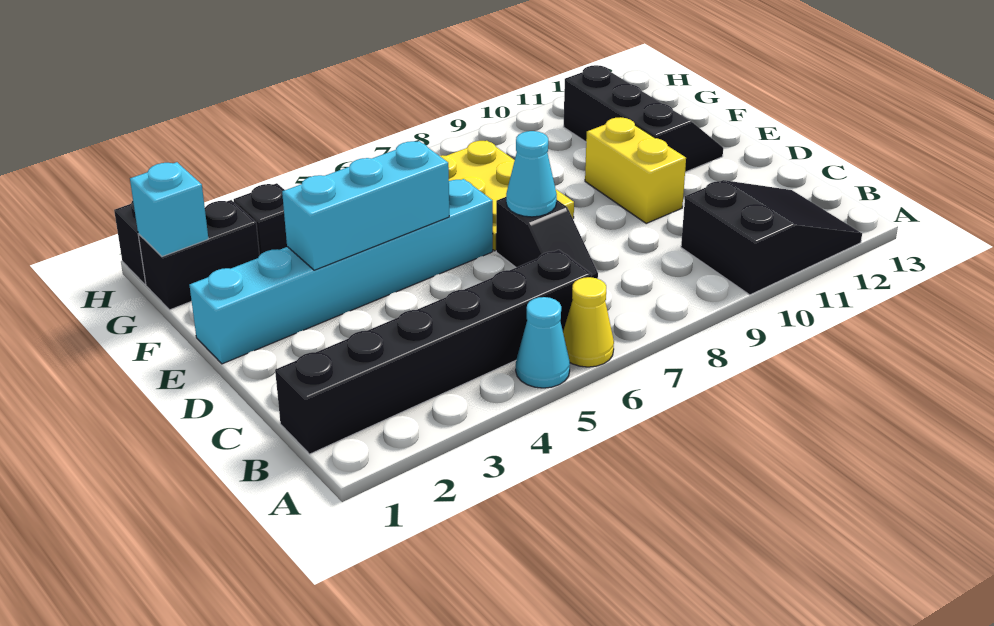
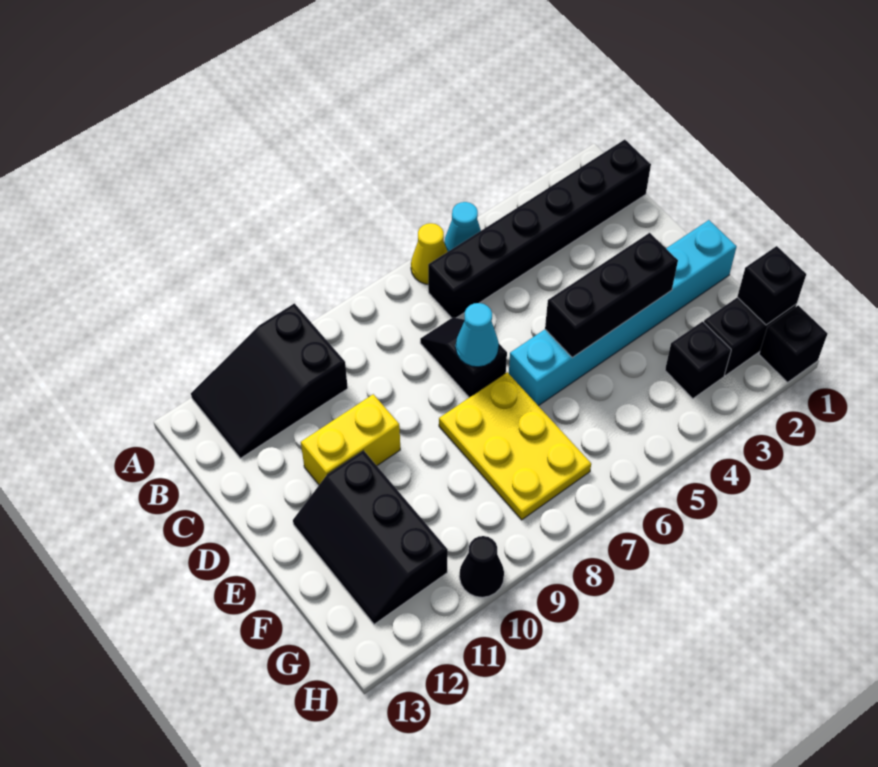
yellow 1x2 brick [585,117,686,223] -> yellow 1x2 brick turned to [301,394,400,485]
cyan 1x3 brick [282,141,449,270] -> black 1x3 brick [545,233,678,358]
cyan 1x1 brick [130,162,208,257] -> black 1x1 brick [737,246,806,325]
none -> black 1x1 cone [459,536,504,597]

